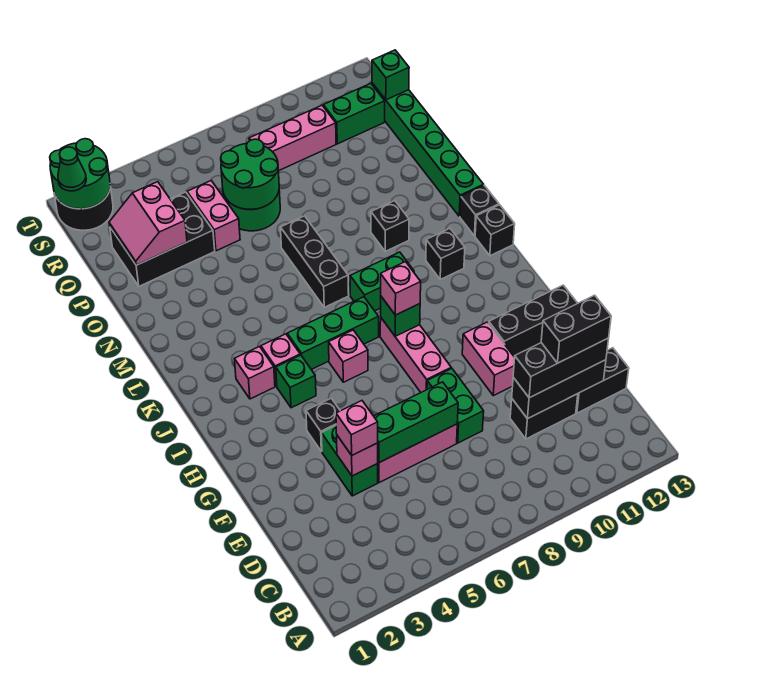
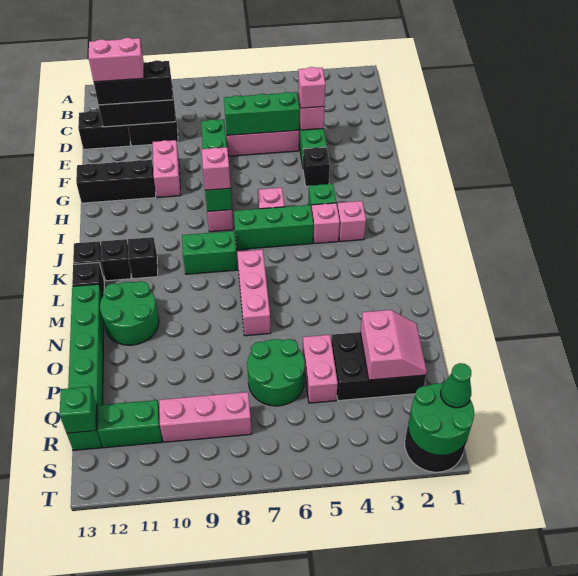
black 1x2 brick [541,295,611,363] -> pink 1x2 brick [89,38,144,82]
black 1x3 brick [280,216,349,307] -> pink 1x3 brick [237,250,271,336]
black 1x1 brick [371,201,409,251] -> black 1x1 brick moved to [101,239,131,281]
green 2x2 round brick [221,139,279,209] -> green 2x2 round brick moved to [100,281,159,345]

